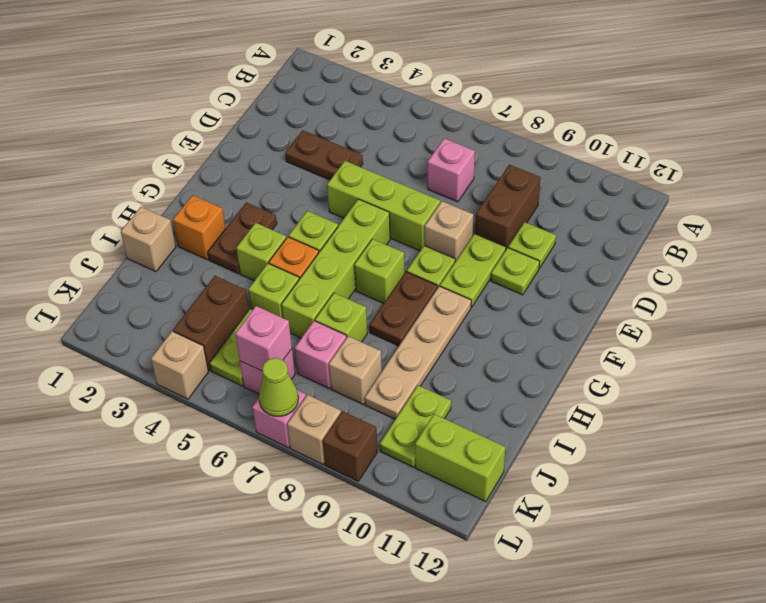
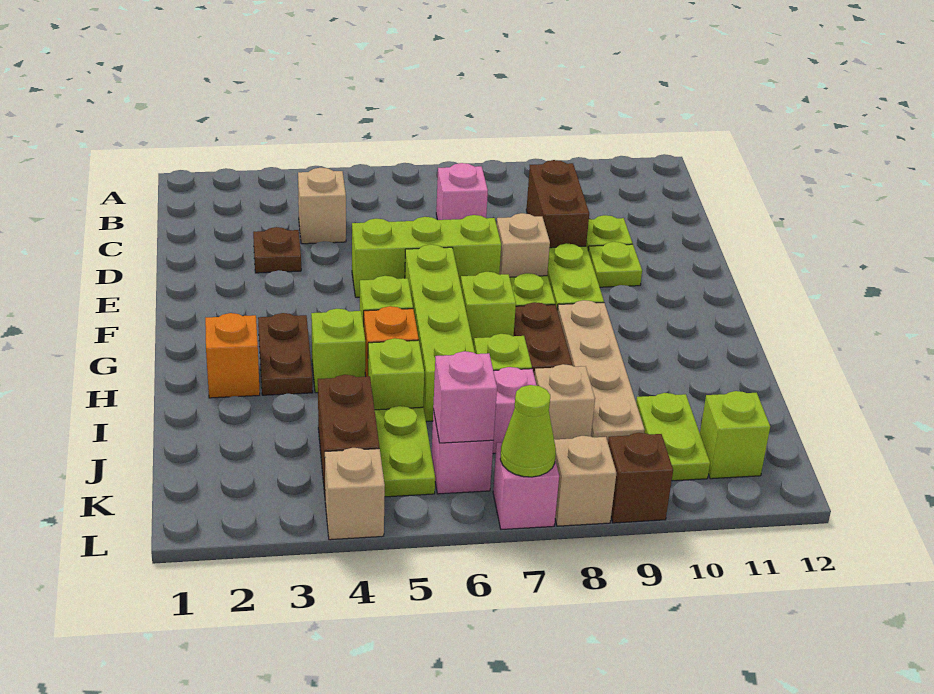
brown 1x2 plate [285,130,363,180] -> brown 1x1 plate [253,227,301,273]
tan 1x1 brick [121,207,176,272] -> tan 1x1 brick moved to [298,168,346,244]
lime 1x2 brick [415,414,505,502] -> lime 1x1 brick [700,391,770,479]

